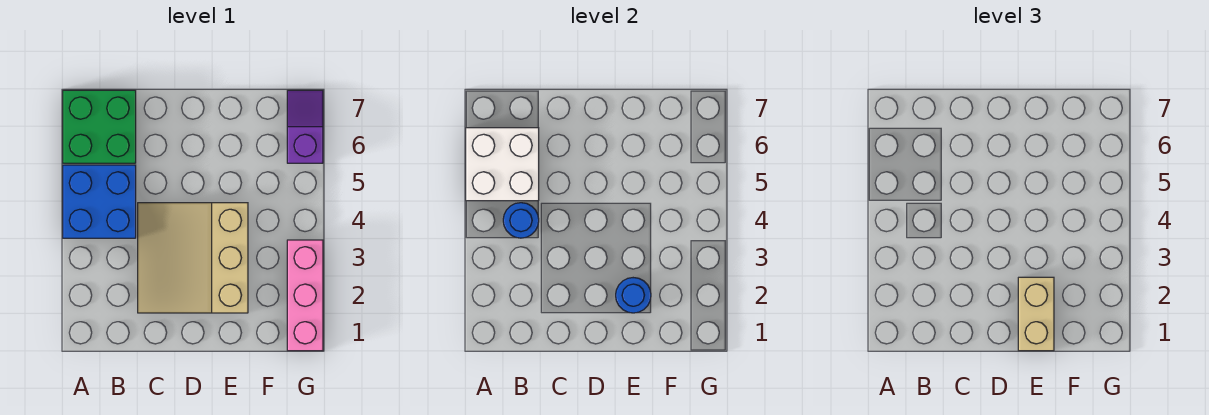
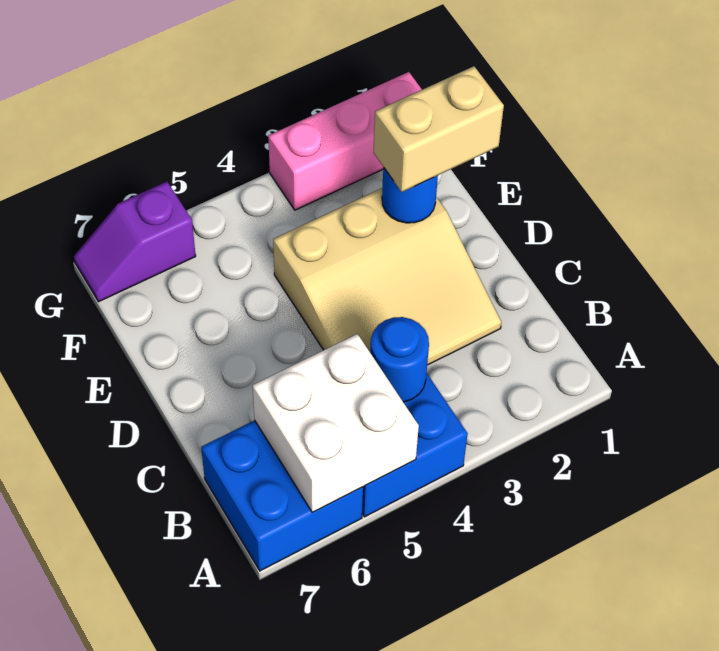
green 2x2 brick [63,90,136,163] -> blue 2x2 brick [201,420,363,571]

